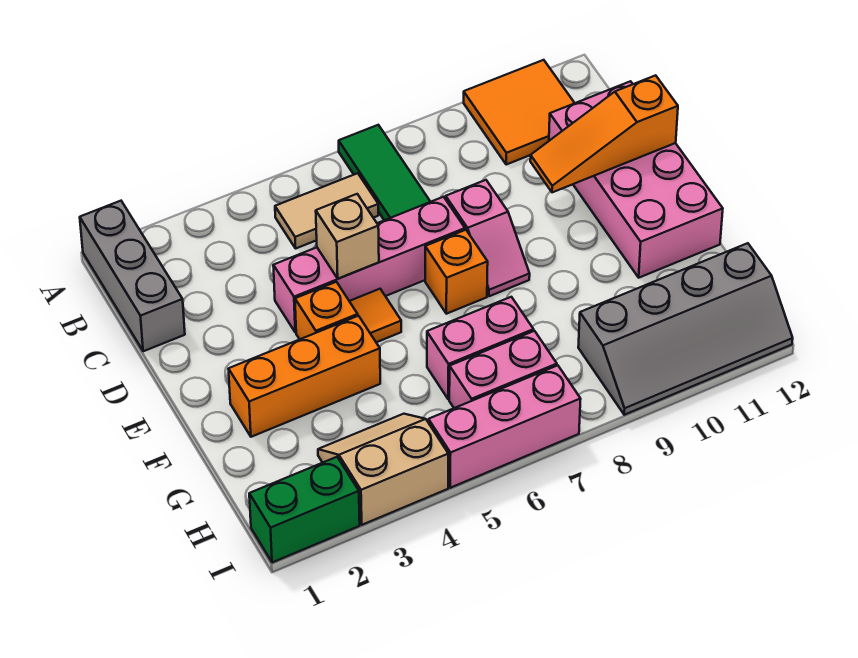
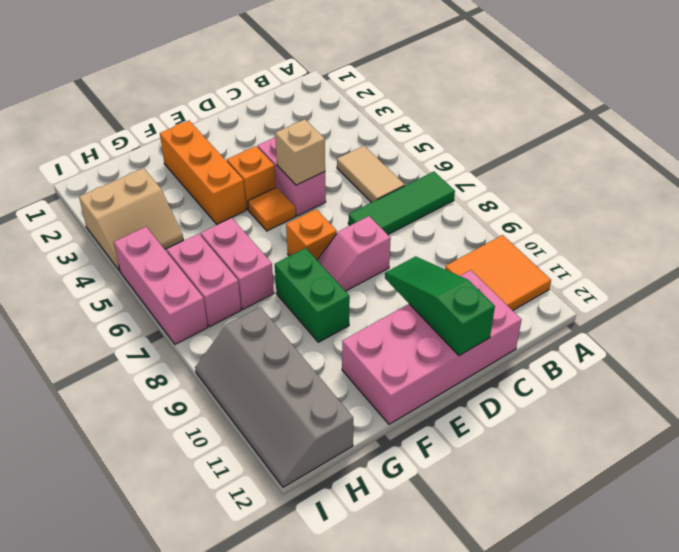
grey 1x3 brick [80,201,185,351] -> none
pink 1x4 brick [273,197,465,332] -> pink 1x2 brick [258,137,326,216]
orange 1x3 slope [530,75,678,192] -> green 1x3 slope [385,256,495,356]
tan 2x2 slope [318,414,448,525] -> tan 2x2 slope turned to [79,168,183,271]
green 1x2 brick [249,457,360,563] -> green 1x2 brick moved to [275,248,350,342]

